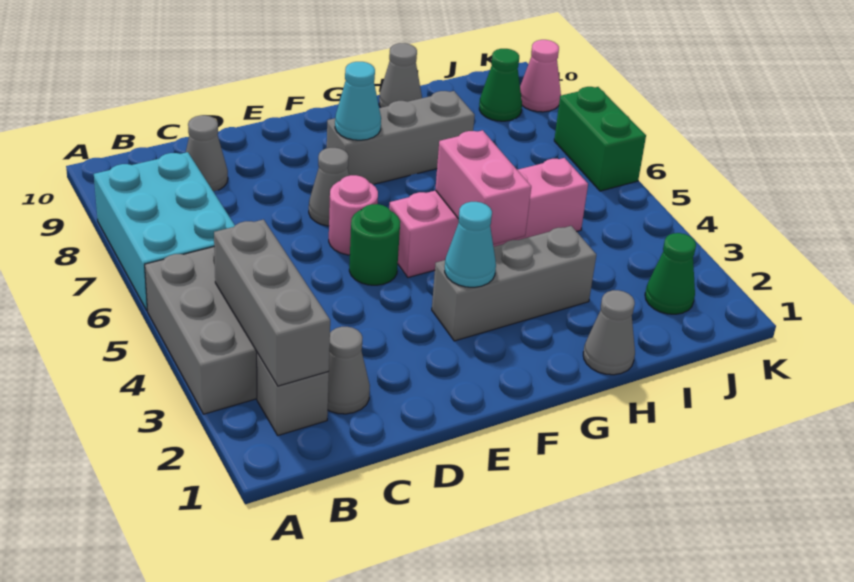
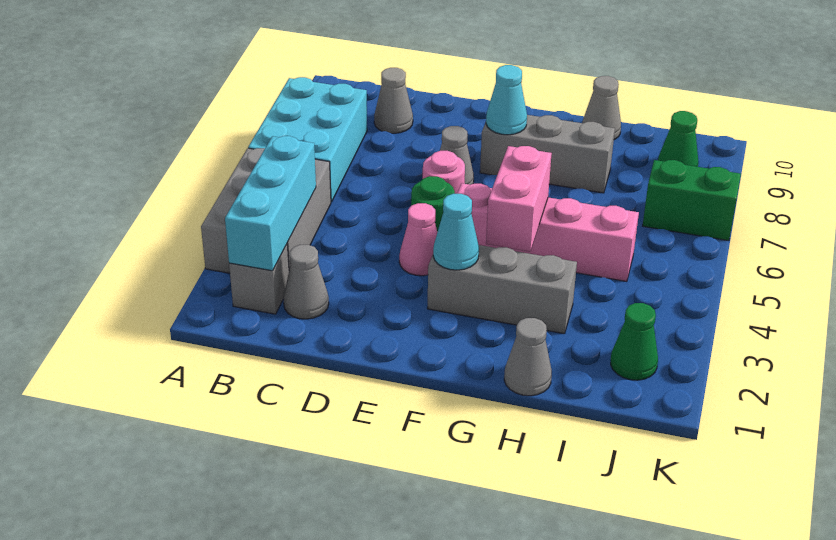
grey 1x3 brick [214,220,330,386] -> cyan 1x3 brick [225,136,316,271]
green 1x2 brick [554,87,646,191] -> green 1x2 brick turned to [643,160,741,241]
pink 1x1 cone [520,40,561,112] -> pink 1x1 cone moved to [399,203,437,276]

